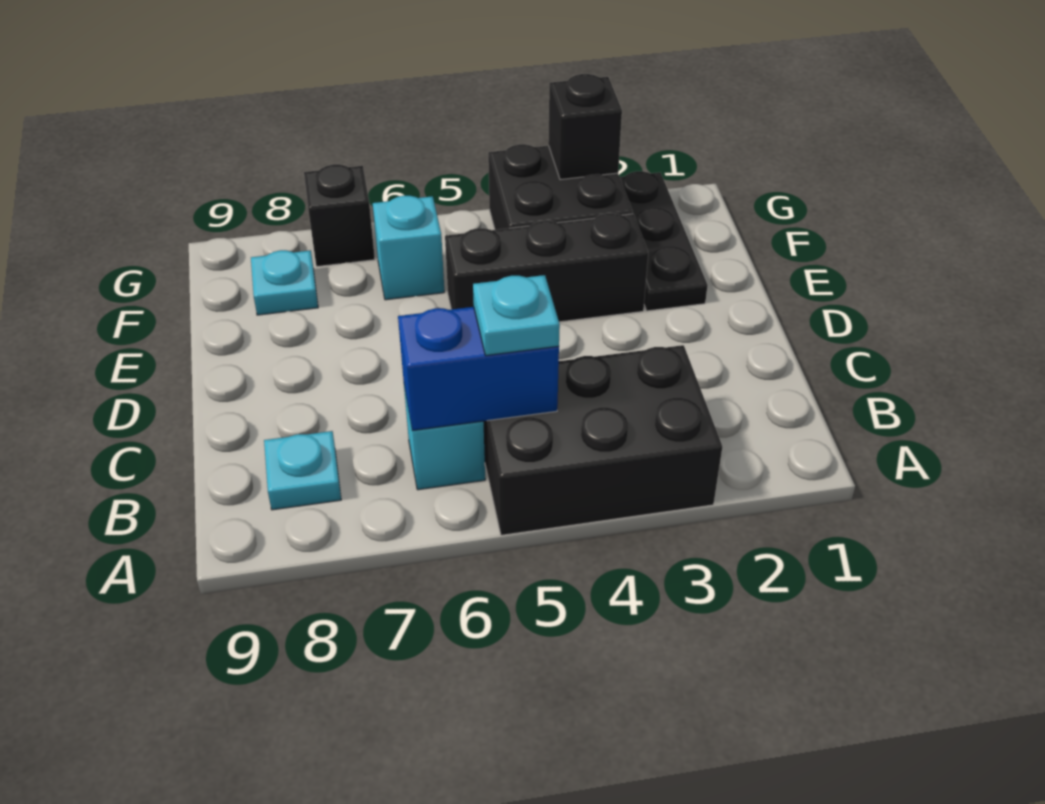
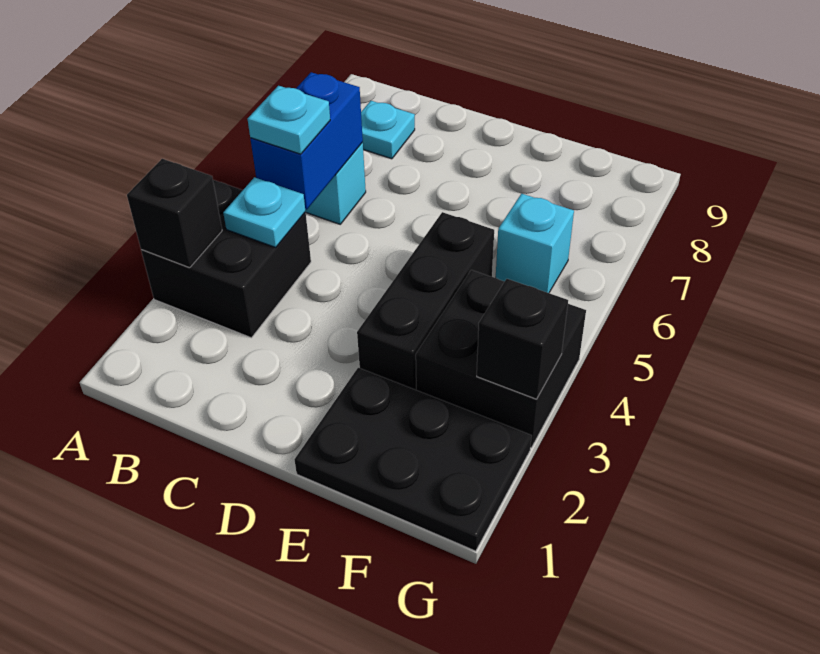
black 2x3 brick [483,345,722,535] -> black 2x2 brick [141,180,311,338]
black 1x3 plate [620,171,708,311] -> black 2x3 plate [295,368,532,551]
cyan 1x1 plate [251,250,318,315] -> cyan 1x1 plate moved to [223,177,305,247]
black 1x1 brick [304,164,375,267] -> black 1x1 brick moved to [127,159,222,268]

